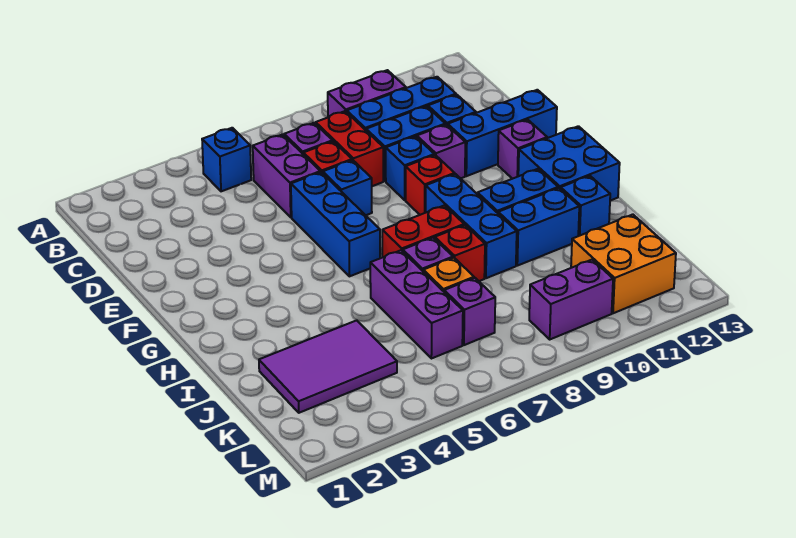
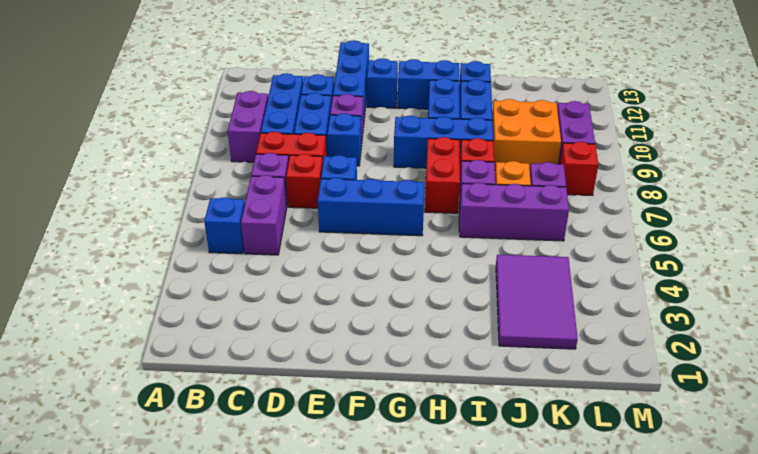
purple 1x2 brick [253,134,320,217] -> purple 1x2 brick turned to [241,175,287,255]
red 1x1 brick [406,155,455,215] -> red 1x1 brick moved to [560,142,598,195]
purple 1x1 brick [498,120,547,179] -> blue 1x1 brick [367,58,398,108]
blue 2x2 brick [518,126,620,201] -> blue 1x2 brick [398,59,459,109]
orange 2x2 brick [571,214,676,313] -> orange 2x2 brick moved to [492,99,561,169]

